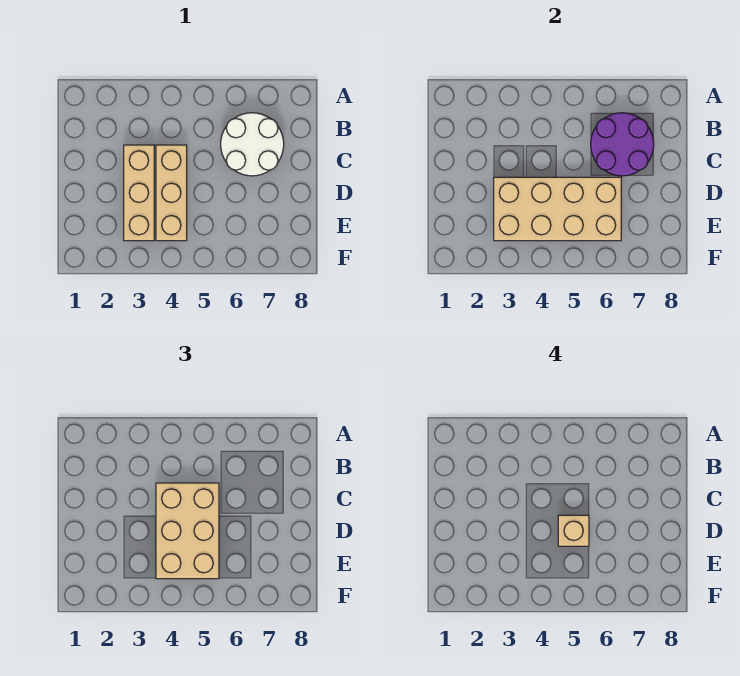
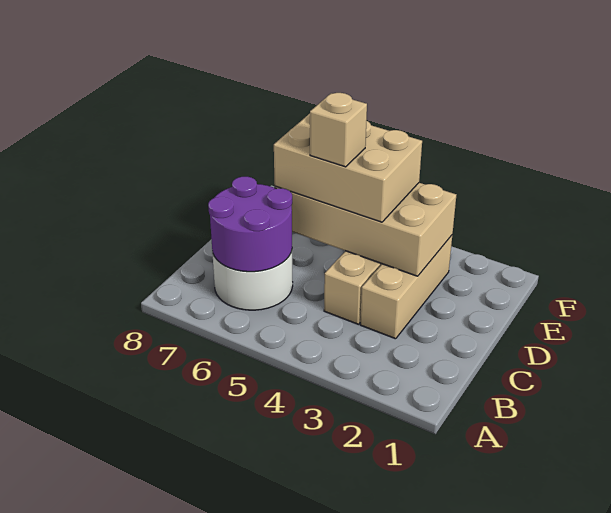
tan 2x3 brick [156,483,219,579] -> tan 2x3 brick turned to [274,114,422,222]

